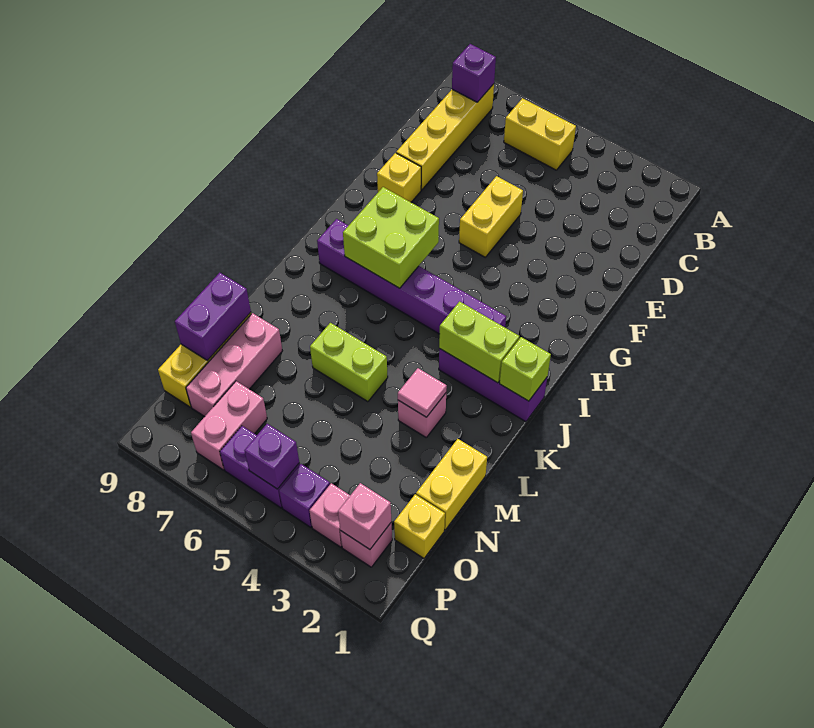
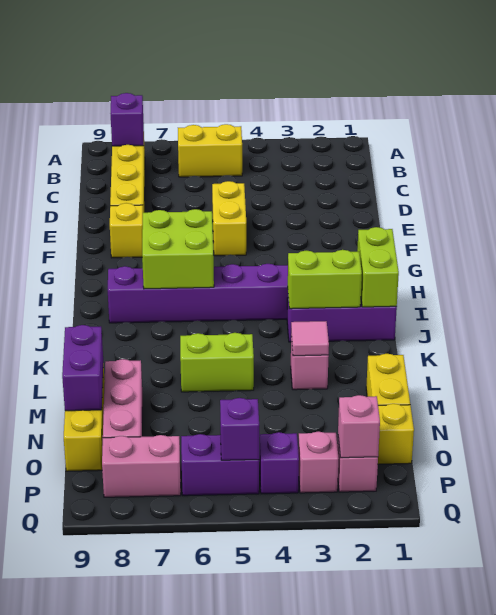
lime 1x1 brick [500,337,551,401] -> lime 1x2 brick [357,227,399,307]
pink 1x2 brick [191,381,267,470] -> pink 1x2 brick turned to [102,435,181,497]

